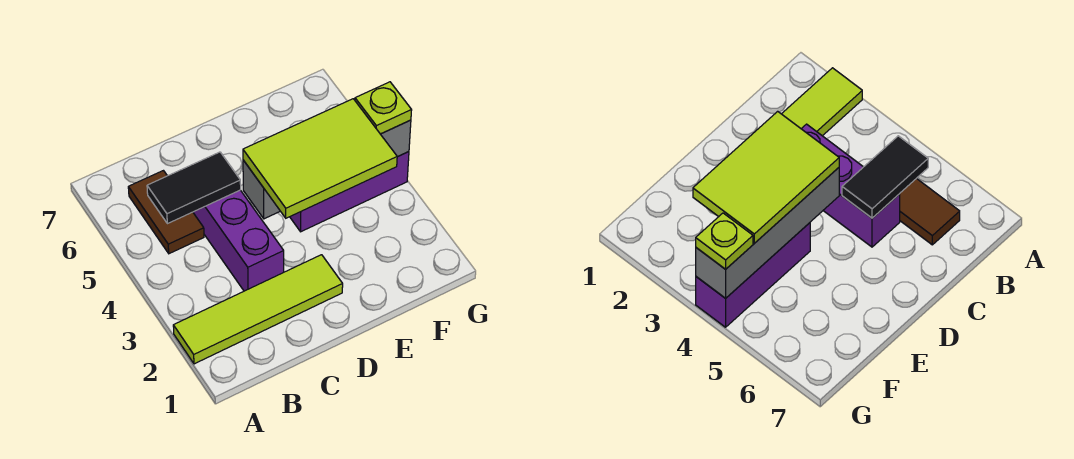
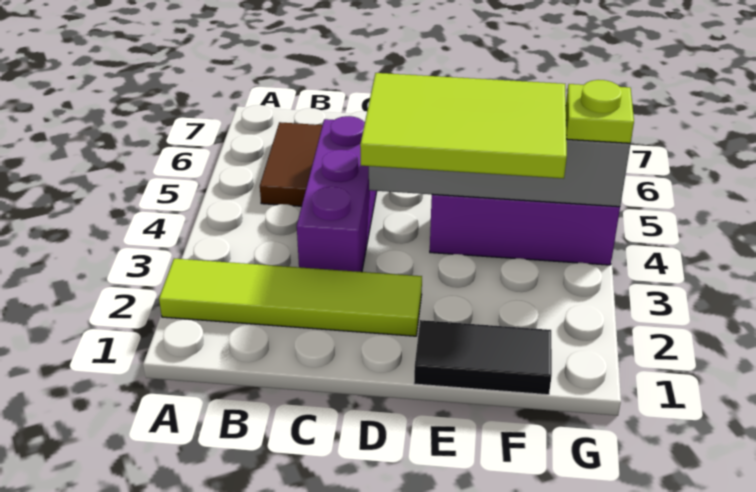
black 1x2 tile [147,152,241,224] -> black 1x2 tile moved to [414,320,552,395]

